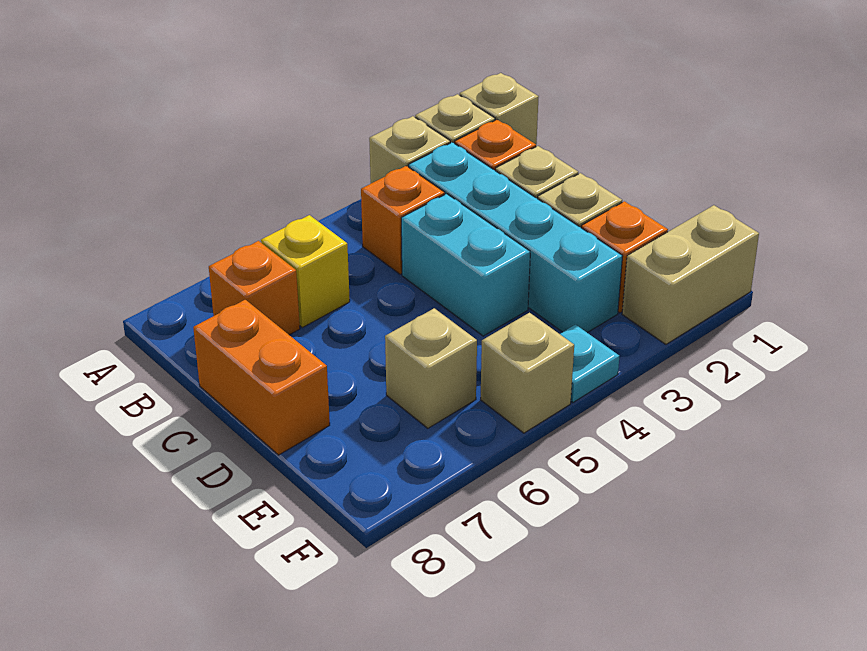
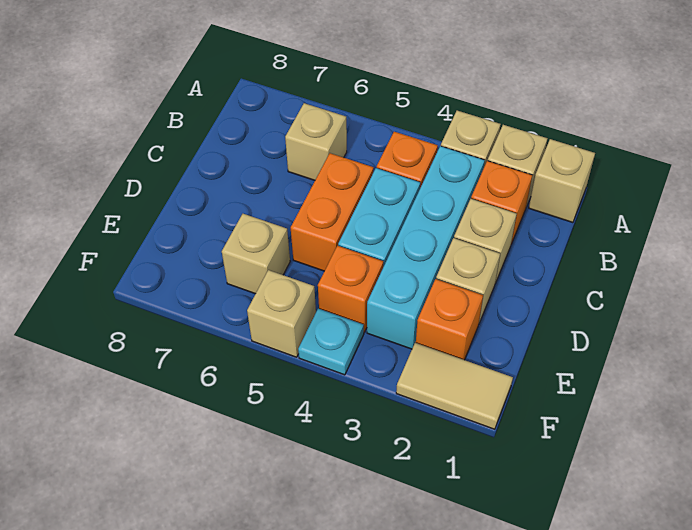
yellow 1x1 brick [261,215,350,328] -> tan 1x1 brick [285,103,347,180]
orange 1x1 brick [209,241,300,335] -> orange 1x1 brick moved to [318,246,383,332]
orange 1x2 brick [193,300,330,455] -> orange 1x2 brick moved to [291,153,374,271]
tan 1x2 brick [622,205,759,344] -> tan 1x2 tile [396,343,513,429]

